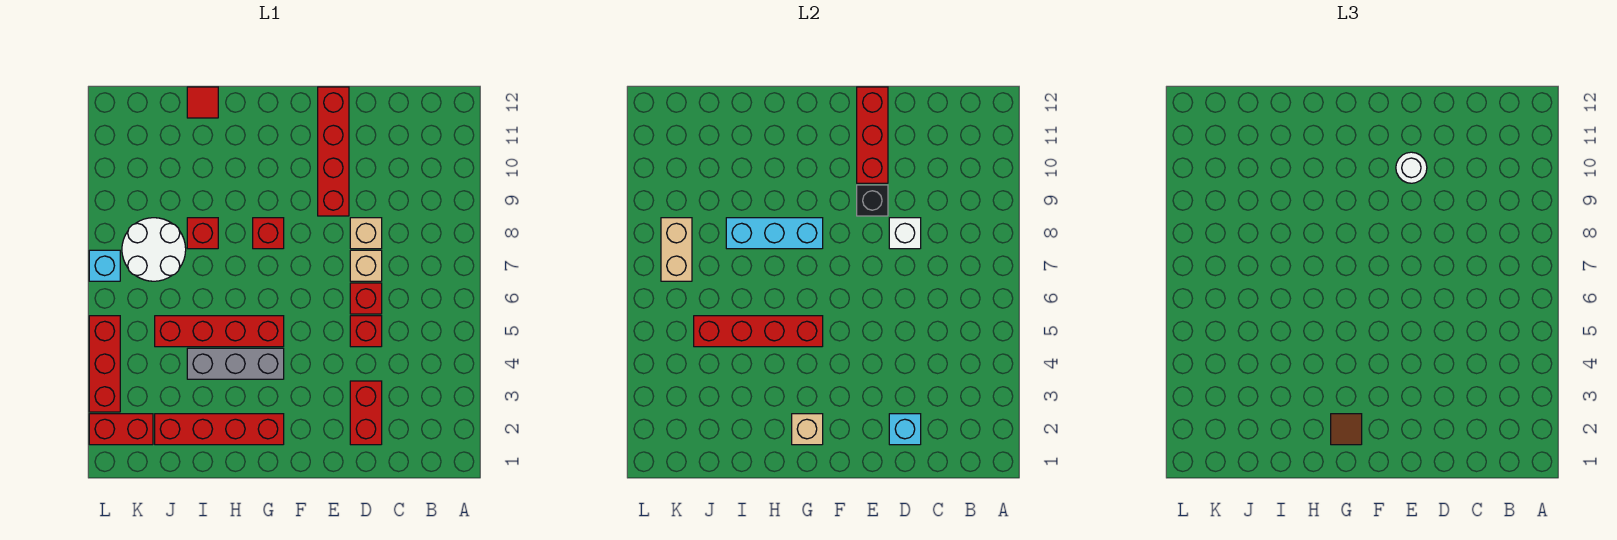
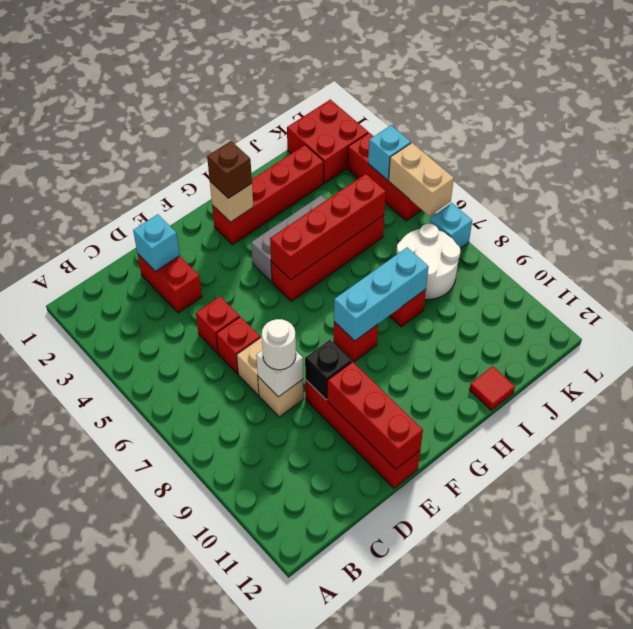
white 1x1 round brick [1396,152,1427,183] -> white 1x1 round brick moved to [262,319,296,370]
brown 1x1 tile [1331,414,1362,445] -> brown 1x1 brick [207,141,252,198]
red 1x2 brick [89,414,153,445] -> red 2x2 brick [287,99,368,183]
tan 1x2 brick [661,218,692,281] -> tan 1x2 brick moved to [389,143,454,216]
none -> cyan 1x1 brick [368,125,411,180]

